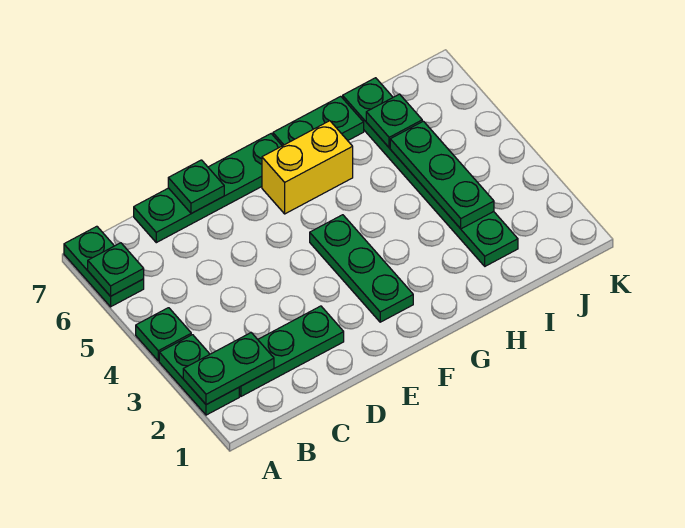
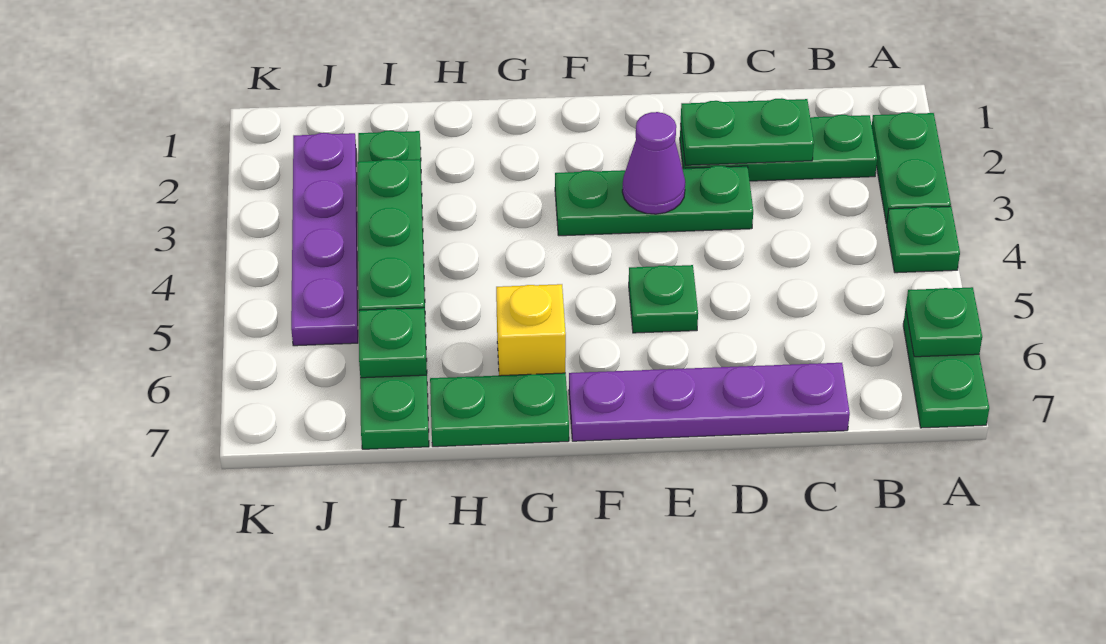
green 1x2 plate [183,333,274,405] -> green 1x2 plate moved to [681,98,814,165]
green 1x4 plate [134,134,282,243] -> purple 1x4 plate [569,363,850,441]
green 1x1 plate [168,160,224,214] -> green 1x1 plate moved to [629,265,698,333]
none -> purple 1x1 cone [622,112,685,214]
green 1x3 plate [310,215,413,322] -> green 1x3 plate turned to [555,166,753,236]
yellow 1x2 brick [262,121,353,214] -> yellow 1x1 brick [496,284,566,376]
none -> purple 1x4 plate [291,133,358,346]

